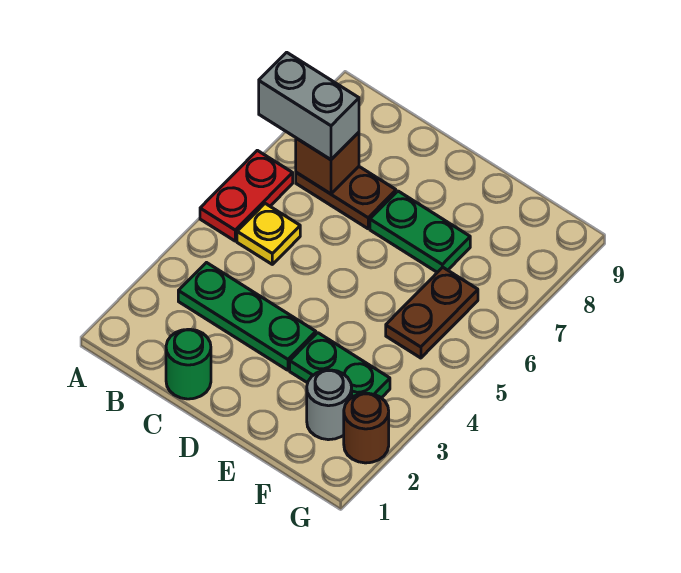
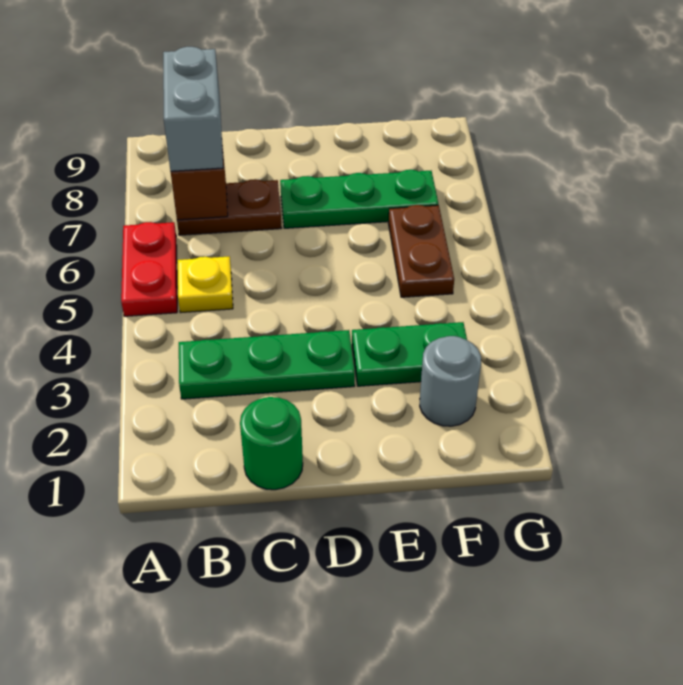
grey 1x2 brick [259,52,359,159] -> grey 1x2 brick turned to [163,47,223,171]
green 1x2 plate [370,191,470,272] -> green 1x3 plate [280,170,438,228]
brown 1x1 round brick [344,393,389,463] -> none

